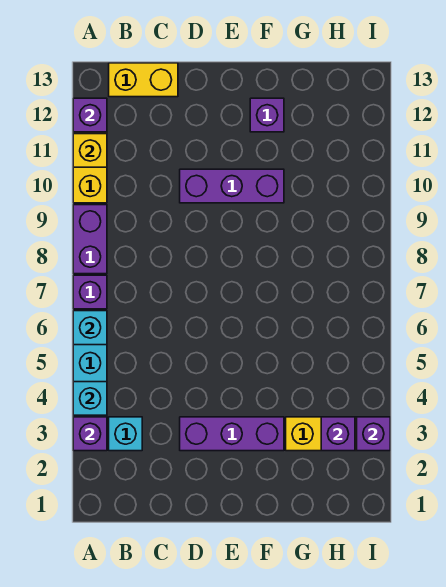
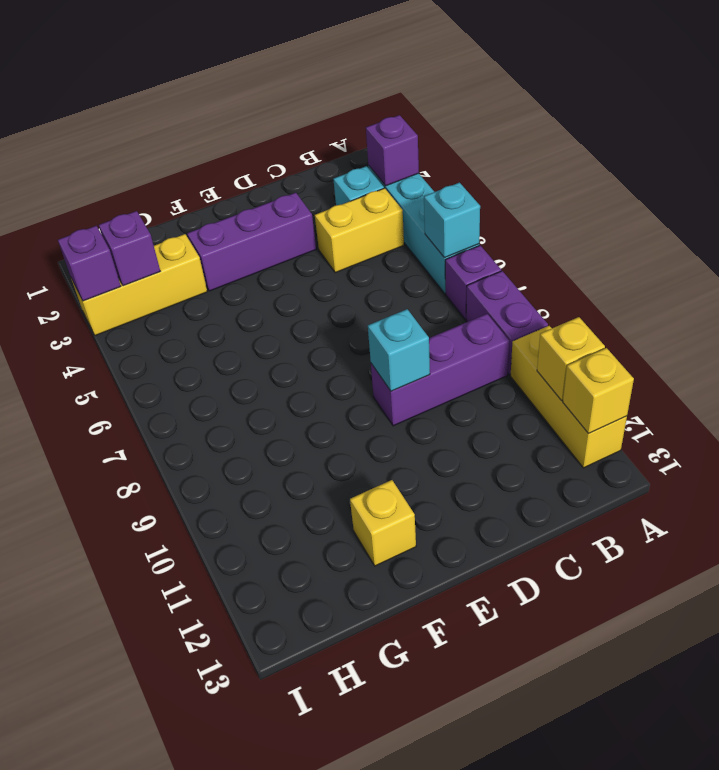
cyan 1x1 brick [73,382,107,415] -> cyan 1x1 brick moved to [368,309,430,391]
purple 1x1 brick [73,98,107,132] -> yellow 1x1 brick [563,348,634,434]
yellow 1x2 brick [109,63,178,97] -> yellow 1x2 brick moved to [315,188,404,273]
purple 1x3 brick [180,169,284,203] -> purple 1x3 brick moved to [371,314,509,426]
purple 1x1 brick [250,98,284,132] -> yellow 1x1 brick [350,480,416,566]

